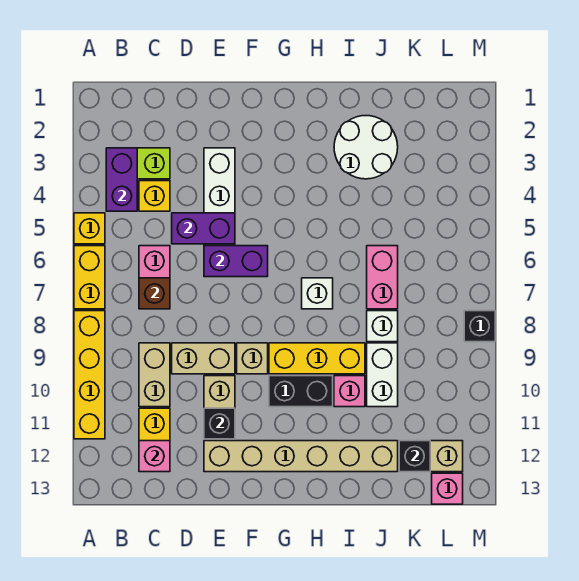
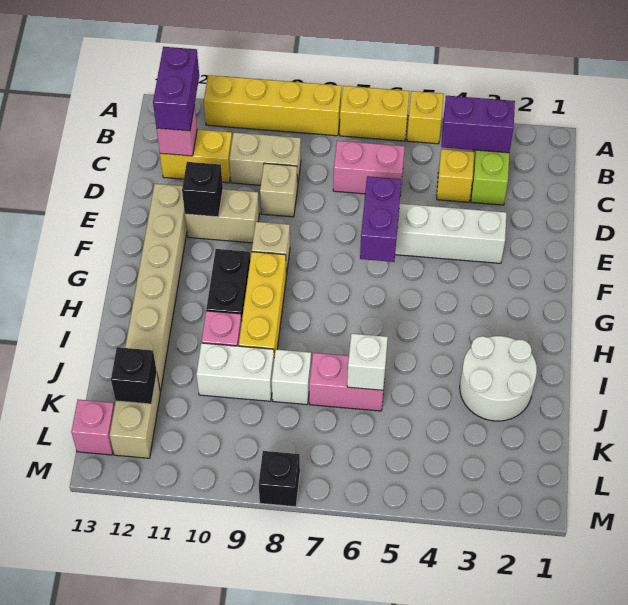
brown 1x1 brick [139,278,170,309] -> none
purple 1x2 brick [172,213,235,244] -> purple 1x2 brick moved to [153,47,199,131]
tan 1x2 brick [172,343,235,374] -> tan 1x1 brick [260,163,297,217]
white 1x1 brick [302,278,333,309] -> white 1x1 brick moved to [347,334,388,390]

